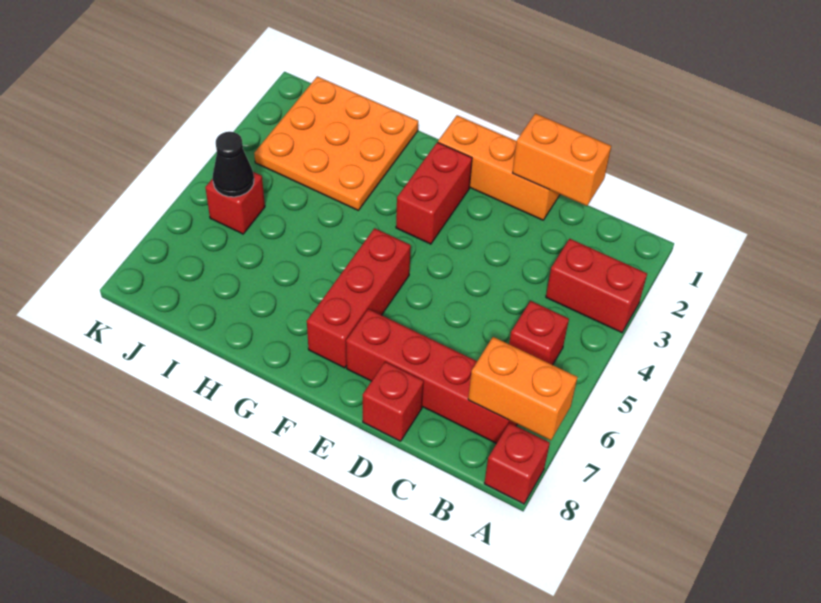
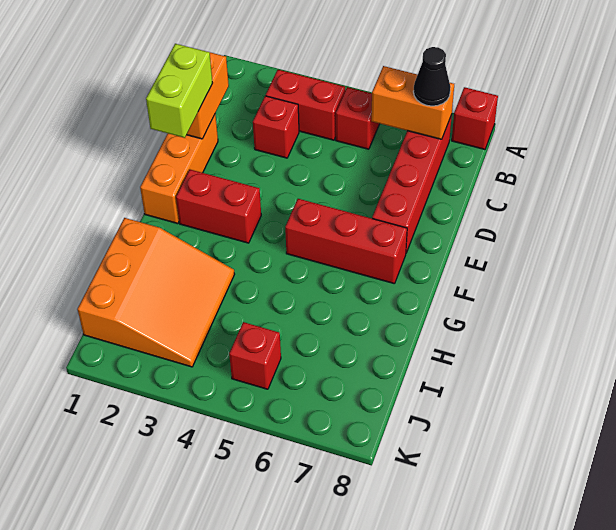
red 1x2 brick [546,239,647,333] -> red 1x2 brick turned to [266,70,345,140]
orange 1x2 brick [468,337,578,440] -> orange 1x2 brick turned to [371,66,454,139]
none -> lime 1x2 brick [146,44,212,138]
red 1x1 brick [363,362,424,441] -> red 1x1 brick moved to [253,96,299,158]
orange 3x3 plate [254,76,418,210] -> orange 3x3 slope [77,218,235,367]
black 1x1 cone [213,132,254,197] -> black 1x1 cone moved to [413,47,450,106]

